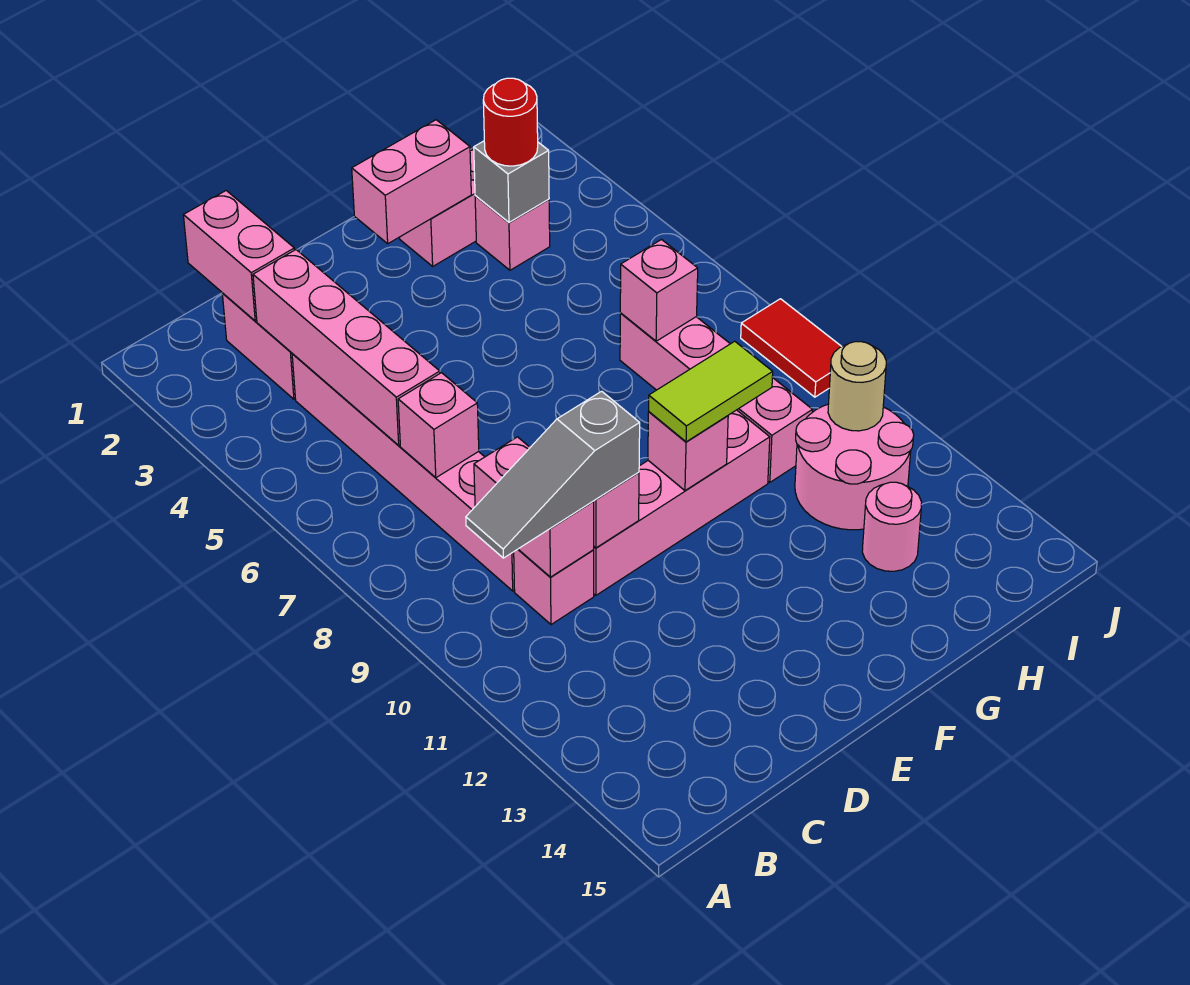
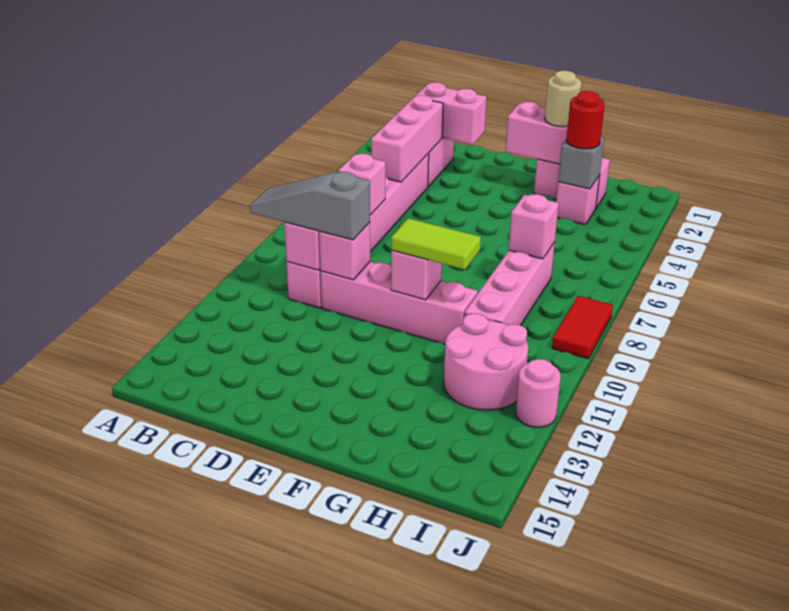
pink 1x2 brick [183,191,294,321] -> pink 1x2 brick turned to [416,82,487,145]
pink 1x4 brick [253,250,440,446] -> pink 1x3 brick [371,95,443,182]
pink 1x1 round brick [862,482,922,571] -> pink 1x1 round brick moved to [516,359,561,427]
tan 1x1 round brick [828,342,886,431] -> tan 1x1 round brick moved to [545,71,581,127]

